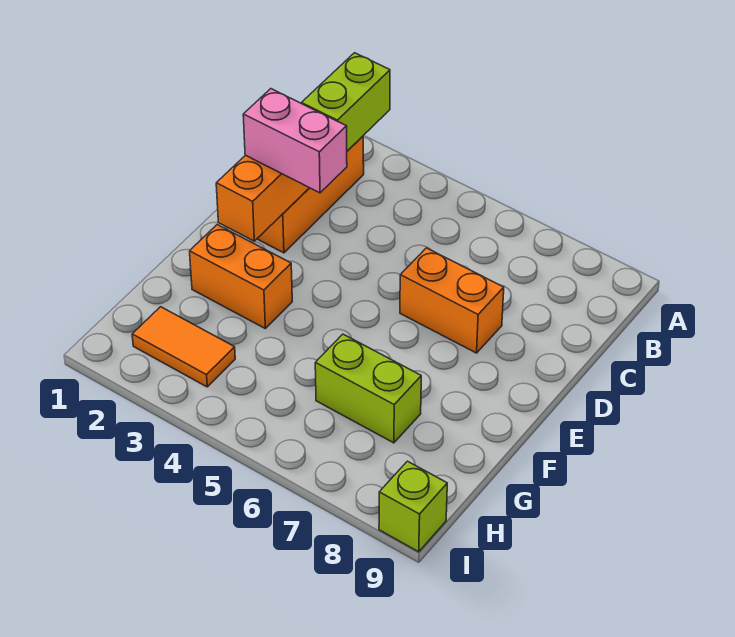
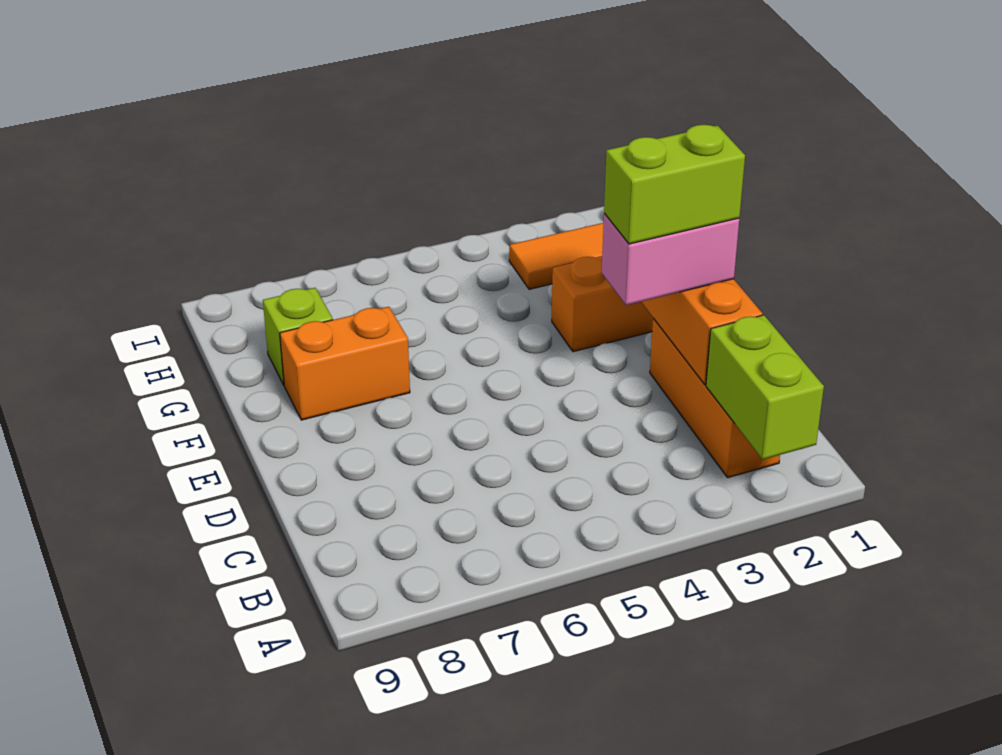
orange 1x2 brick [400,248,504,353] -> orange 1x2 brick moved to [280,307,410,420]
lime 1x2 brick [315,334,421,443] -> lime 1x2 brick moved to [604,125,745,244]
lime 1x1 brick [379,461,447,552] -> lime 1x1 brick moved to [263,288,333,385]

